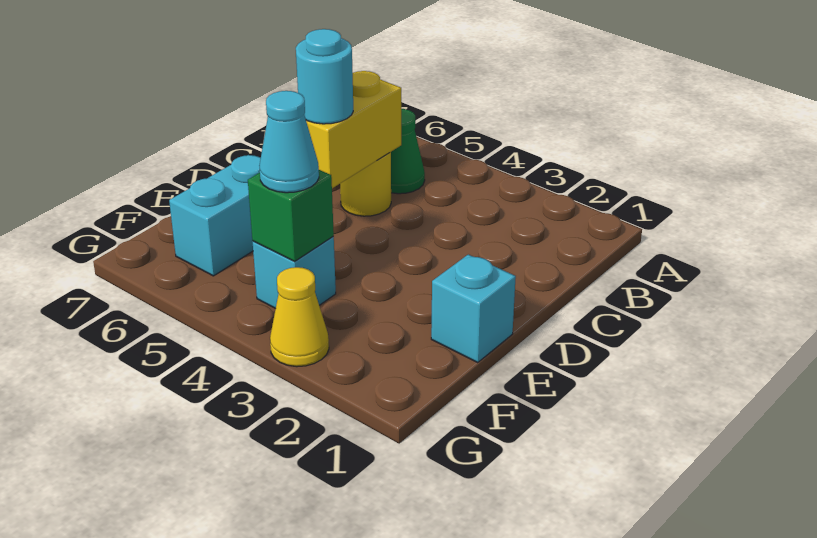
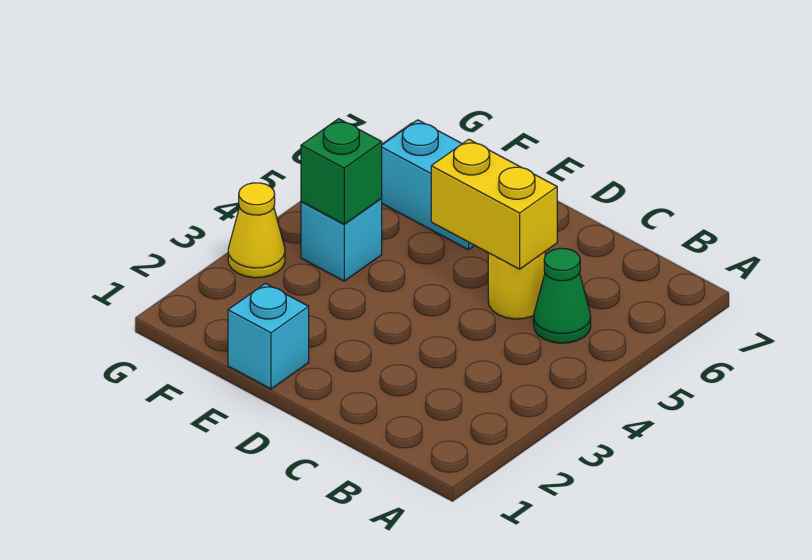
cyan 1x1 round brick [296,29,353,124] -> none
cyan 1x1 cone [259,91,319,193] -> none

